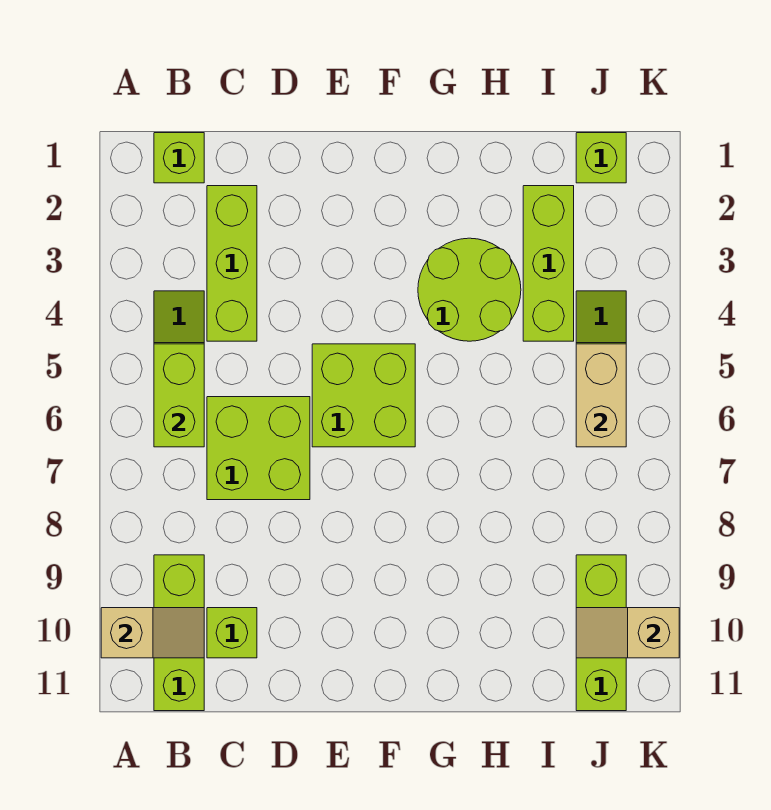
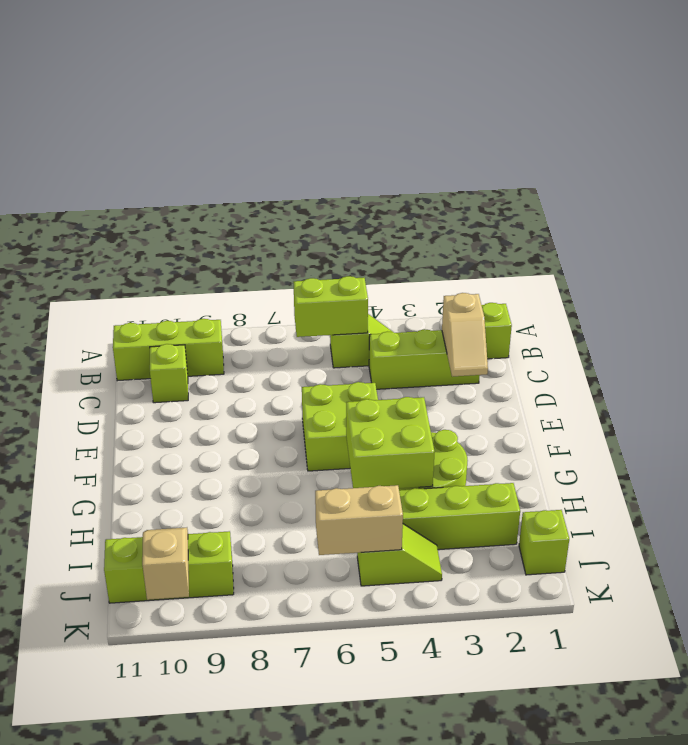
tan 1x2 slope [101,608,204,658] -> tan 1x2 slope moved to [442,293,488,377]
lime 2x2 brick [207,397,310,500] -> lime 2x2 brick moved to [346,397,435,488]

